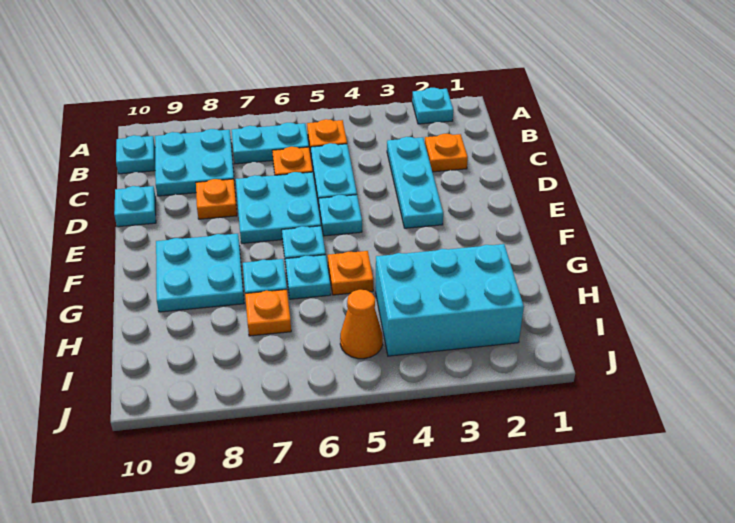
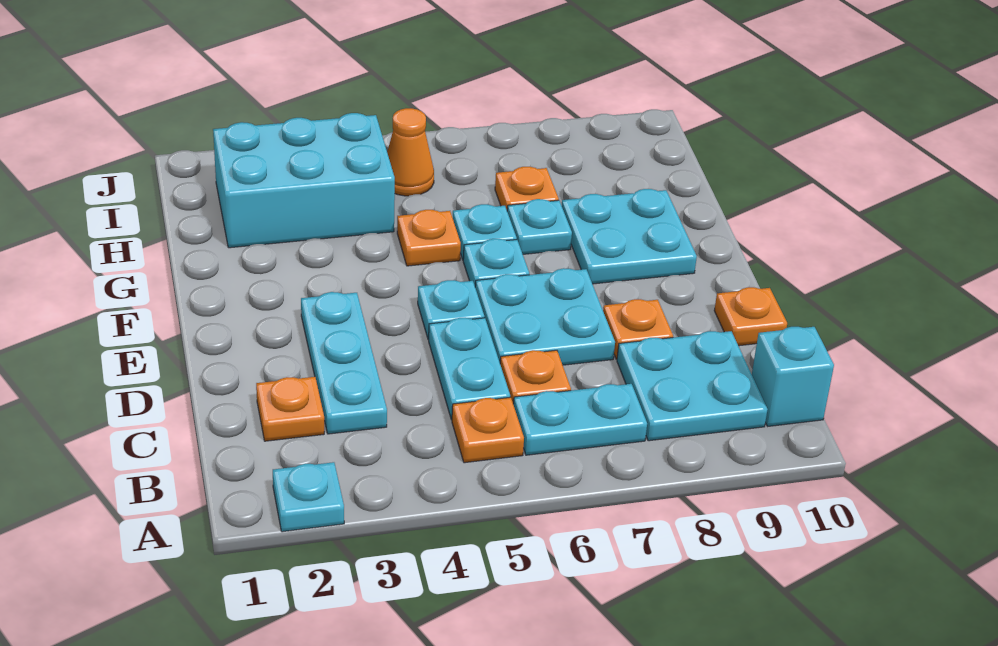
cyan 1x1 plate [116,135,155,174] -> cyan 1x1 brick [752,327,834,426]
cyan 1x1 plate [114,186,156,227] -> orange 1x1 plate [714,287,787,346]

